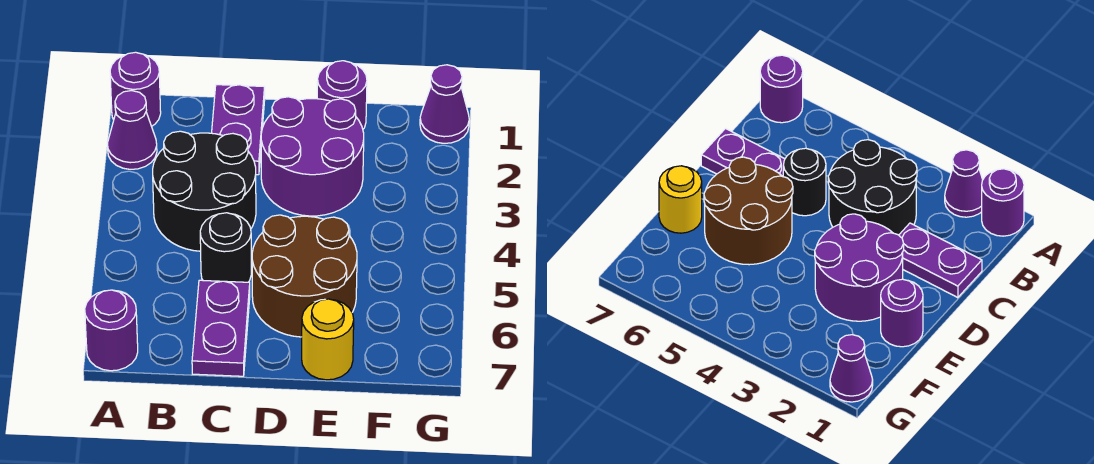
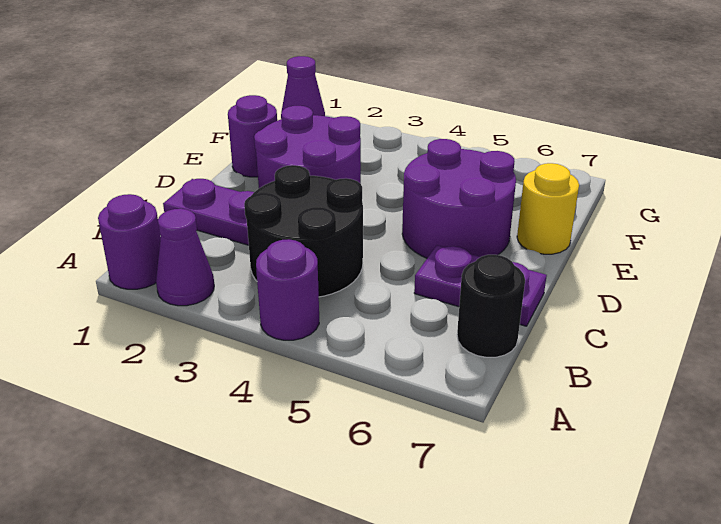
purple 1x1 round brick [85,290,138,371] -> purple 1x1 round brick moved to [256,239,319,340]
black 1x1 round brick [200,213,251,282] -> black 1x1 round brick moved to [457,255,525,357]
brown 2x2 round brick [252,215,357,337] -> purple 2x2 round brick [402,139,516,258]

